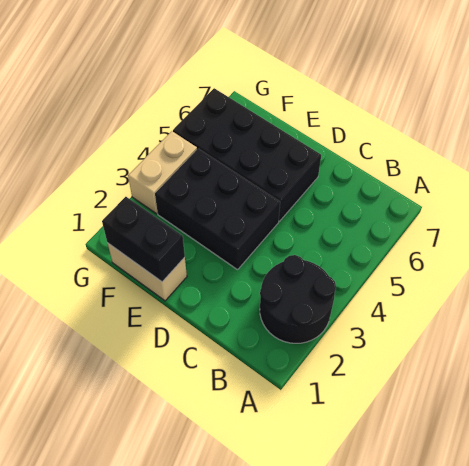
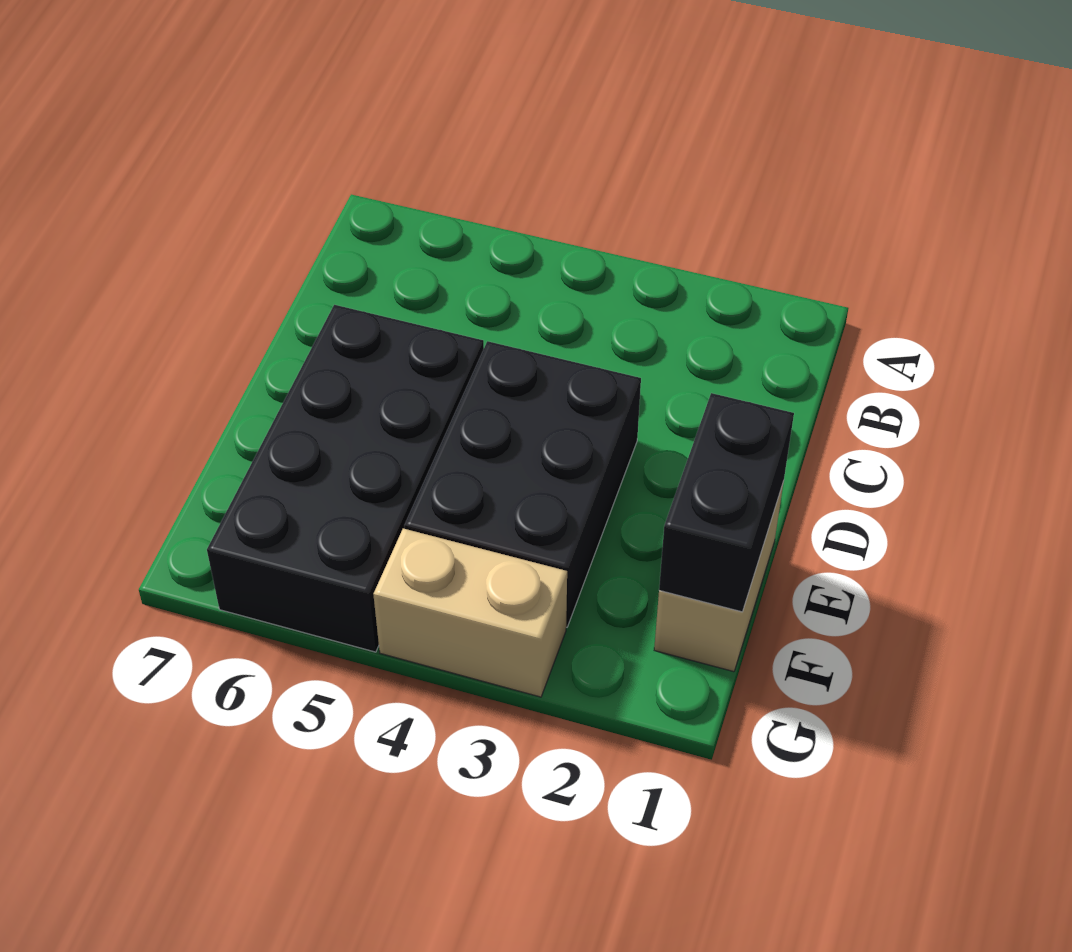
black 2x2 round brick [260,255,336,343] -> none

